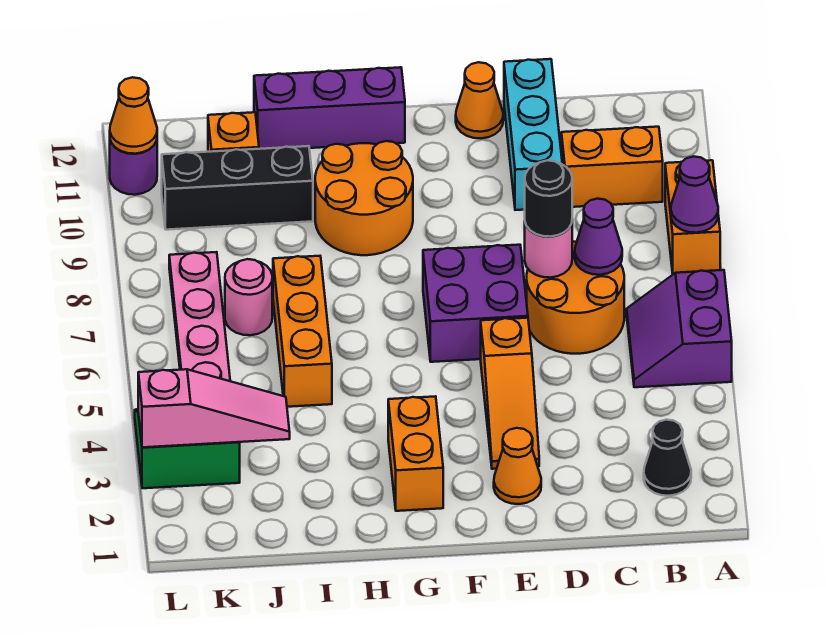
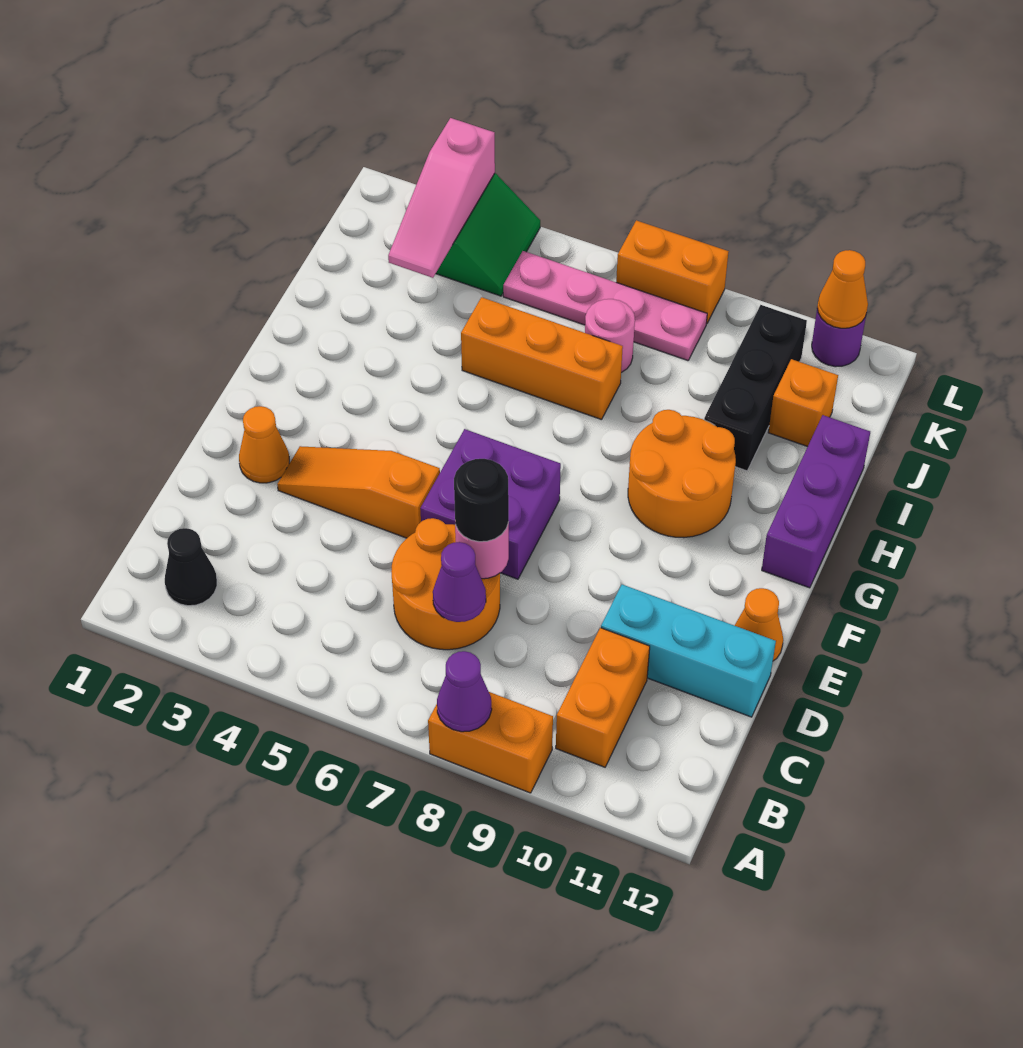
purple 2x2 slope [627,270,732,387] -> none
orange 1x2 brick [388,396,443,511] -> orange 1x2 brick moved to [616,220,729,324]

